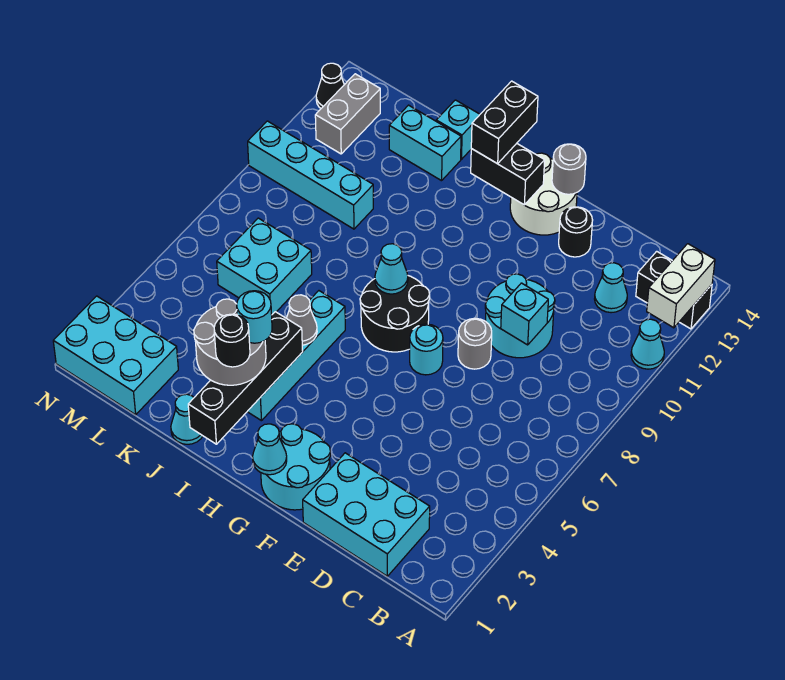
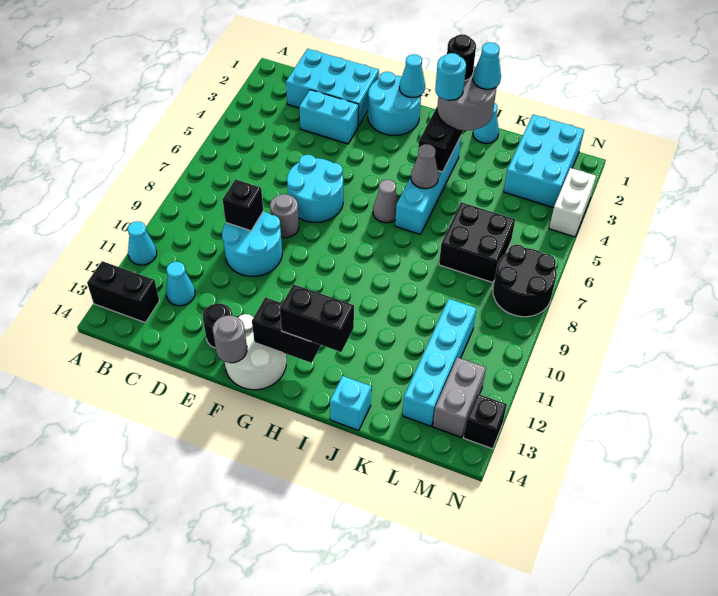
white 1x2 brick [647,244,715,328] -> white 1x2 brick moved to [549,168,596,237]
cyan 1x1 brick [501,283,548,345] -> black 1x1 brick [223,179,263,231]
cyan 1x1 round brick [410,324,443,375] -> cyan 2x2 round brick [287,155,343,222]
black 2x2 round brick [360,276,430,352] -> black 2x2 round brick moved to [493,245,557,317]
none -> grey 1x1 cone [373,180,398,223]
cyan 1x1 cone [375,244,408,294] -> cyan 1x1 cone moved to [473,42,501,89]
black 1x2 brick [471,81,538,164] -> black 1x2 brick turned to [280,284,354,352]
cyan 1x2 brick [389,105,461,181] -> cyan 1x2 brick moved to [299,90,359,144]
cyan 2x2 brick [217,218,312,315] -> black 2x2 brick [439,202,515,283]
cyan 1x4 brick [248,121,373,229] -> cyan 1x4 brick turned to [403,299,477,426]
cyan 2x3 brick [53,296,178,415] -> cyan 2x3 brick turned to [504,115,584,208]
black 1x1 cone [316,63,344,108] -> black 1x1 brick [463,394,507,449]

